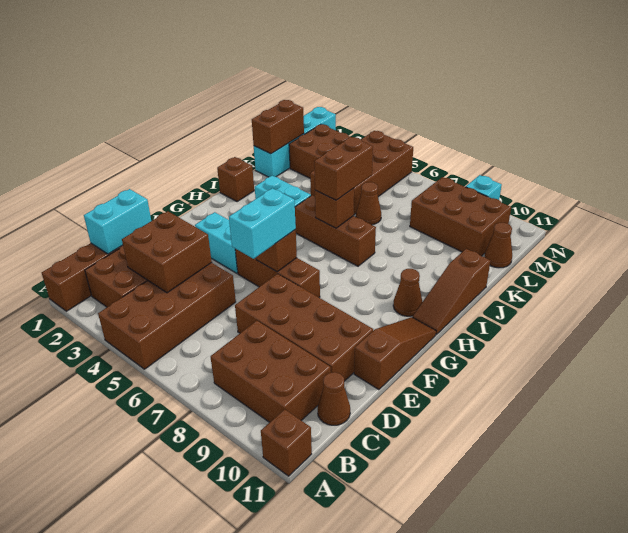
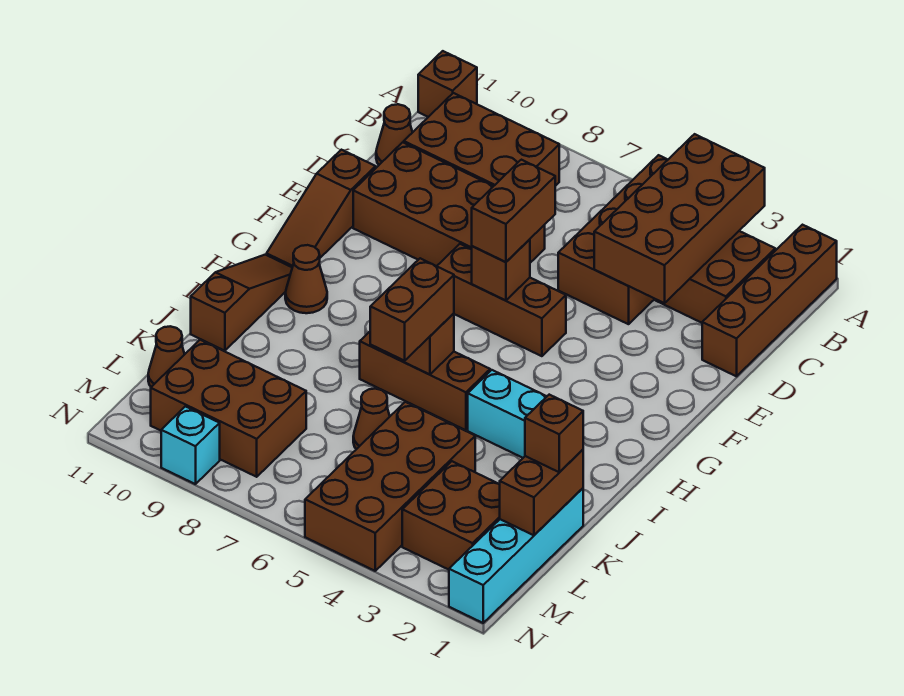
cyan 1x2 brick [84,189,151,254] -> none
brown 2x2 brick [122,211,212,293] -> brown 2x4 brick [594,134,765,303]
cyan 1x2 brick [229,188,296,259] -> brown 1x2 brick [472,160,555,262]
cyan 1x2 brick [195,212,238,273] -> none
brown 1x1 brick [217,157,254,202] -> brown 1x1 brick moved to [525,395,583,472]

